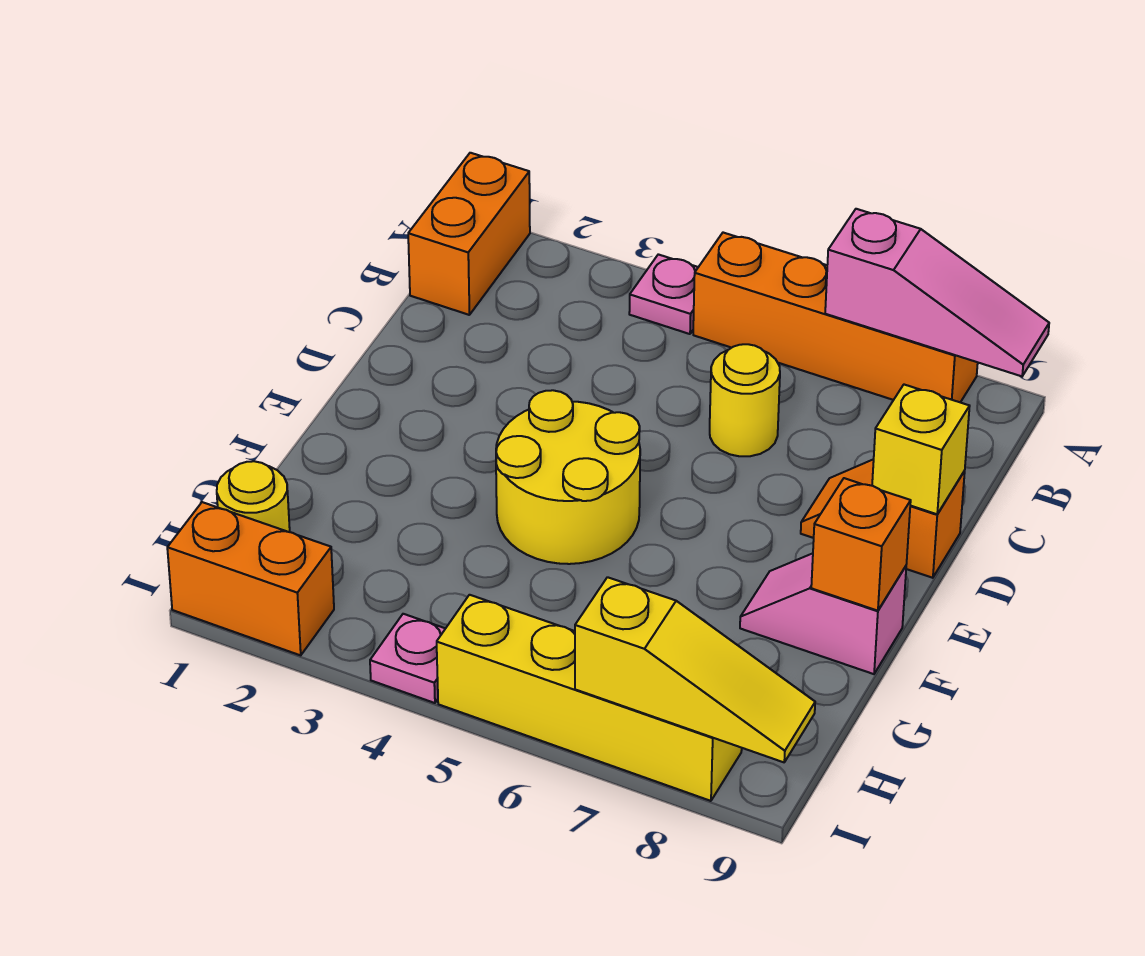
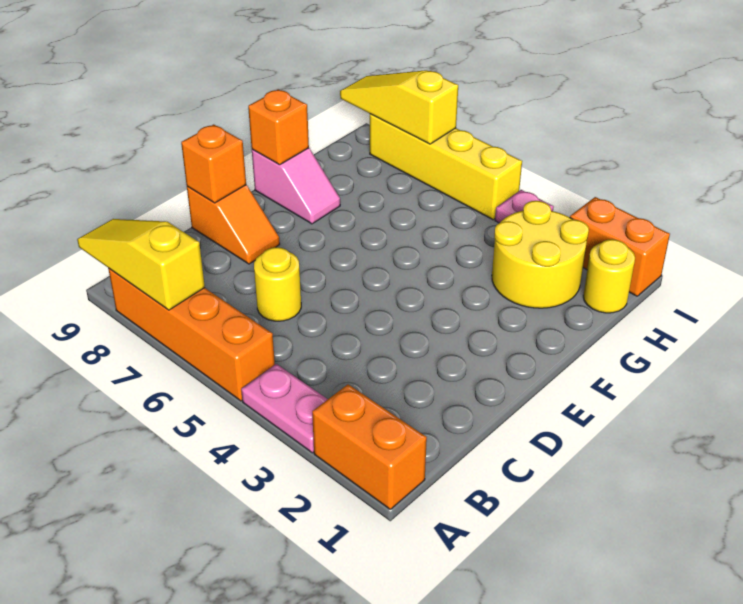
orange 1x2 brick [408,153,530,315] -> orange 1x2 brick turned to [312,384,427,509]
pink 1x1 plate [629,254,698,334] -> pink 1x2 plate [241,364,328,453]
pink 1x3 slope [825,209,1049,376] -> yellow 1x3 slope [77,219,205,310]
yellow 1x1 brick [872,385,970,514] -> orange 1x1 brick [181,124,246,203]
yellow 2x2 round brick [496,390,640,564] -> yellow 2x2 round brick moved to [492,201,589,308]

